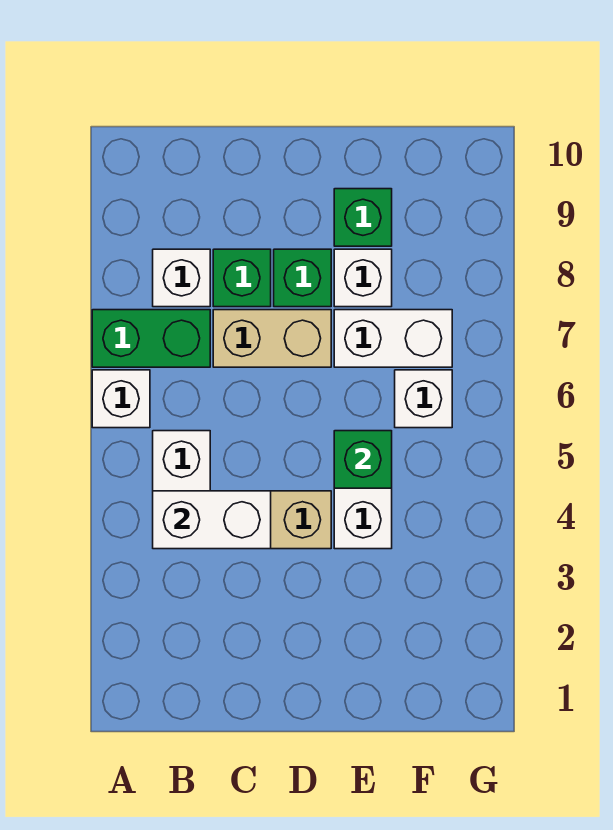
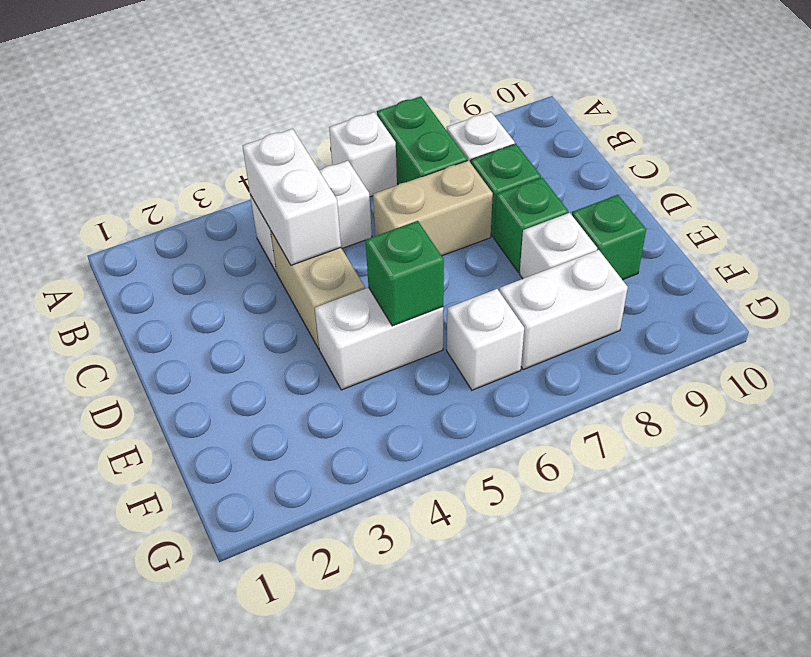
tan 1x2 brick [213,310,331,367] -> tan 1x2 brick turned to [373,160,493,256]
white 1x2 brick [334,310,452,367] -> white 1x2 brick turned to [500,250,628,370]

